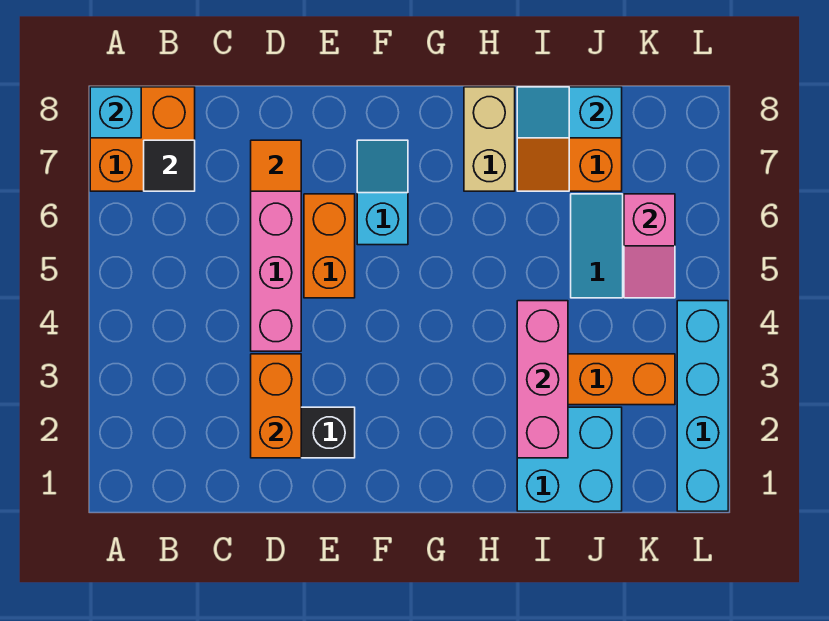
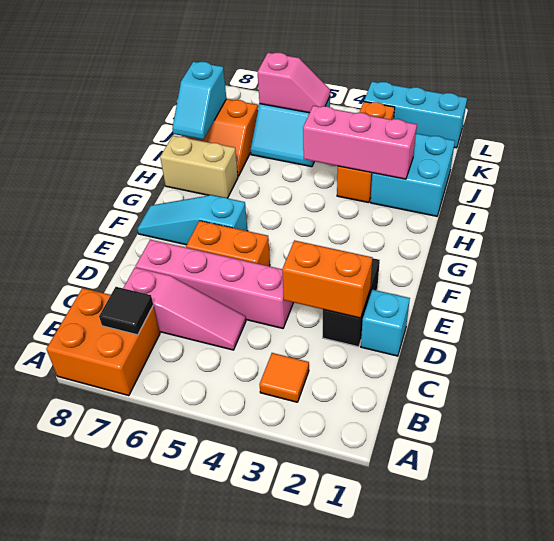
cyan 1x1 brick [90,87,141,138] -> cyan 1x1 brick moved to [361,290,410,356]
none -> pink 1x3 slope [124,267,246,350]
orange 1x1 tile [251,140,301,191] -> orange 1x1 tile moved to [259,353,309,402]
cyan 1x2 slope [357,140,408,245] -> cyan 1x3 slope [137,195,248,245]
cyan 1x4 brick [677,301,728,511] -> cyan 1x3 brick [364,82,467,148]

